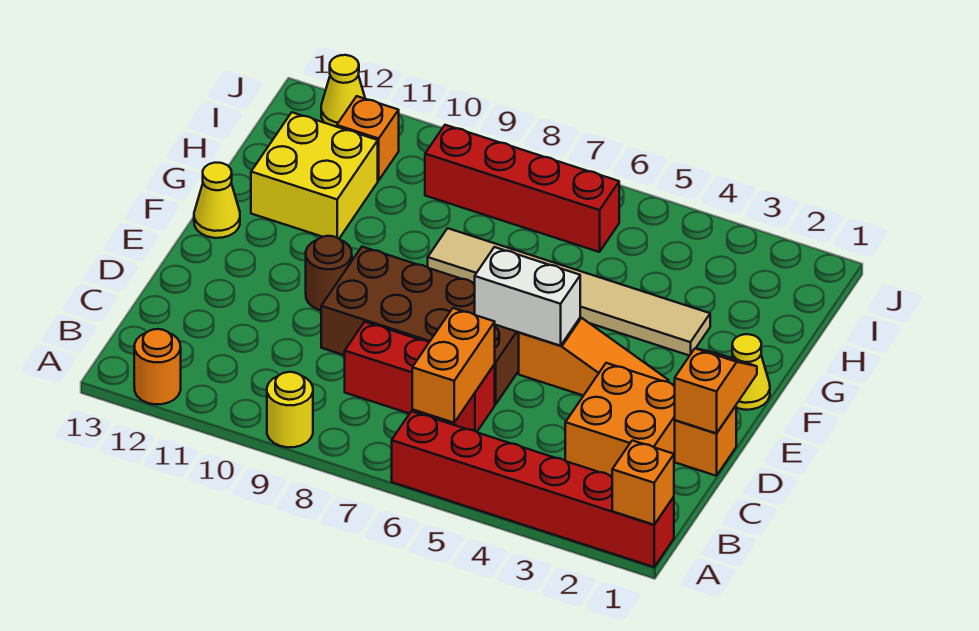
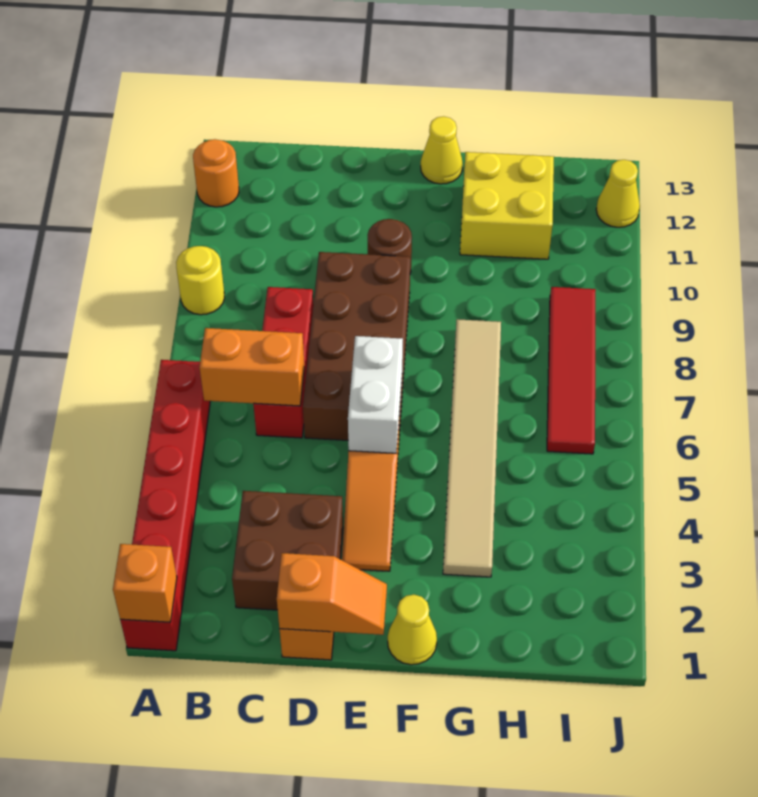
orange 2x2 brick [565,363,675,476] -> brown 2x2 brick [232,491,343,610]
red 1x4 brick [425,125,619,252] -> red 1x4 tile [547,287,596,454]
orange 1x1 brick [337,96,399,180] -> none

